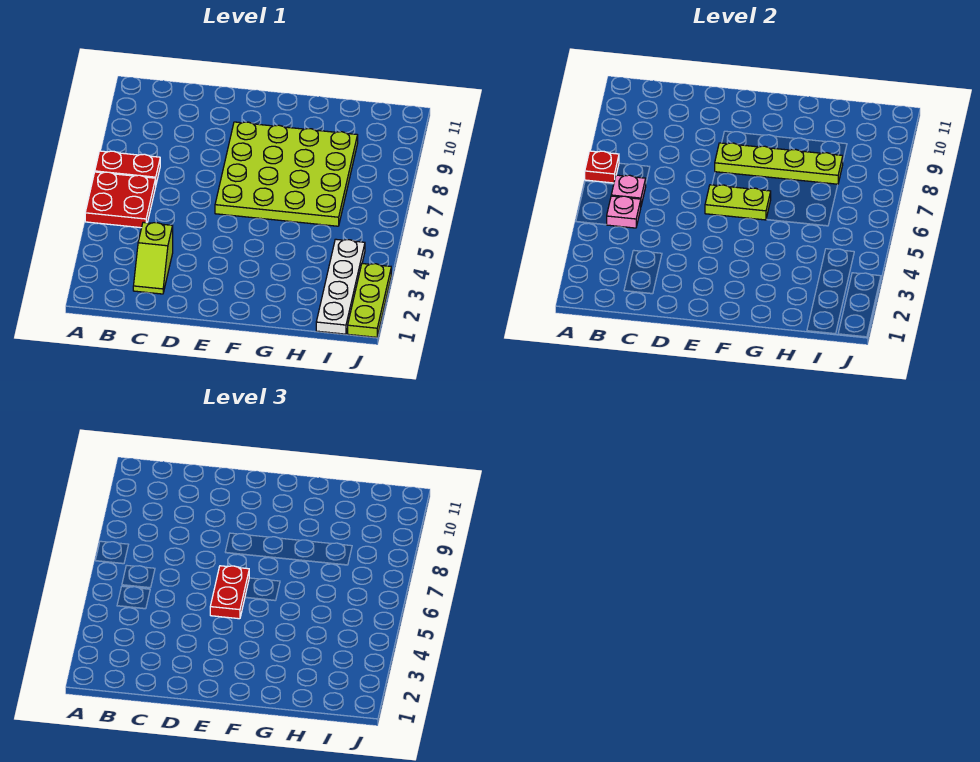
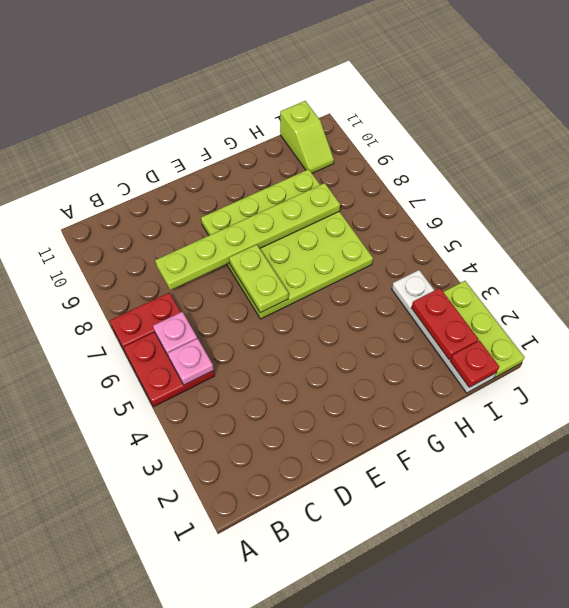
red 1x1 plate [585,151,619,183] -> red 1x1 plate moved to [450,341,499,387]
lime 1x2 slope [133,222,173,294] -> lime 1x2 slope moved to [280,101,334,173]
red 1x2 plate [210,566,249,619] -> red 1x2 plate moved to [411,288,478,359]
lime 1x2 plate [705,185,771,220] -> lime 1x2 plate turned to [229,245,288,313]
lime 1x4 plate [715,143,843,184] -> lime 1x6 plate [155,183,340,290]

